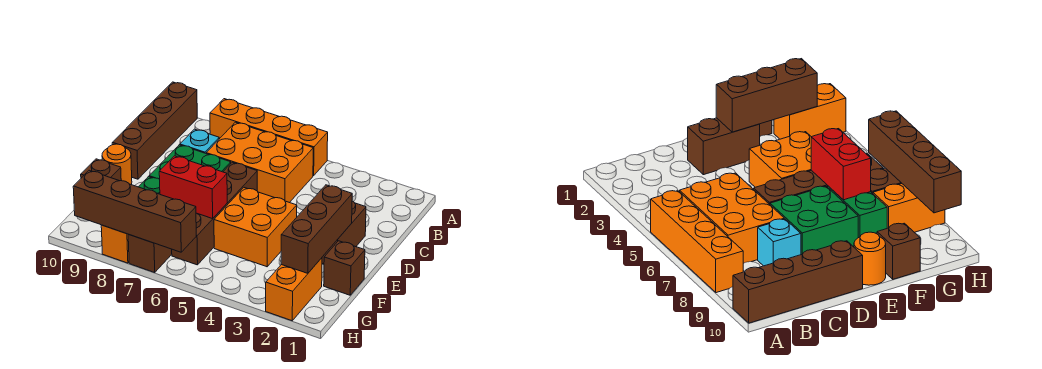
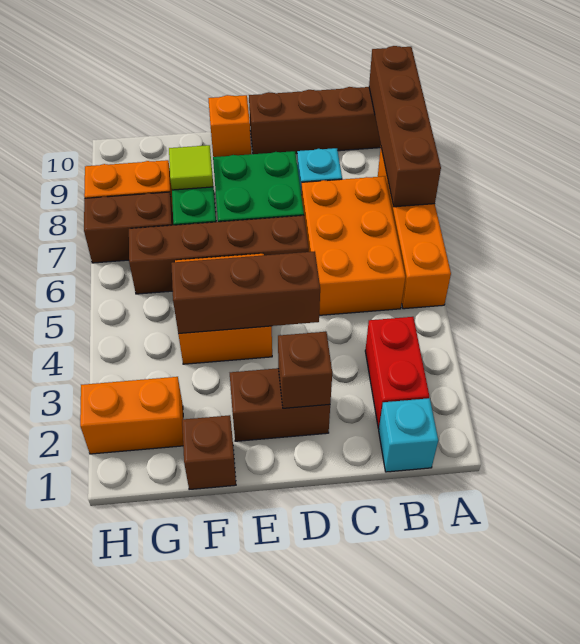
none -> cyan 1x1 brick [379,398,438,472]
brown 1x3 brick [281,185,352,273] -> brown 1x3 brick moved to [171,251,320,334]
orange 1x1 round brick [102,144,132,185] -> orange 1x1 brick [208,95,251,157]
red 1x2 brick [159,156,227,219] -> red 1x2 brick moved to [365,317,429,429]
none -> lime 1x1 tile [169,145,213,190]
brown 1x1 brick [81,159,121,181] -> brown 1x1 brick moved to [278,332,332,408]
brown 1x4 brick [73,170,196,252] -> brown 1x4 brick moved to [369,46,441,207]

